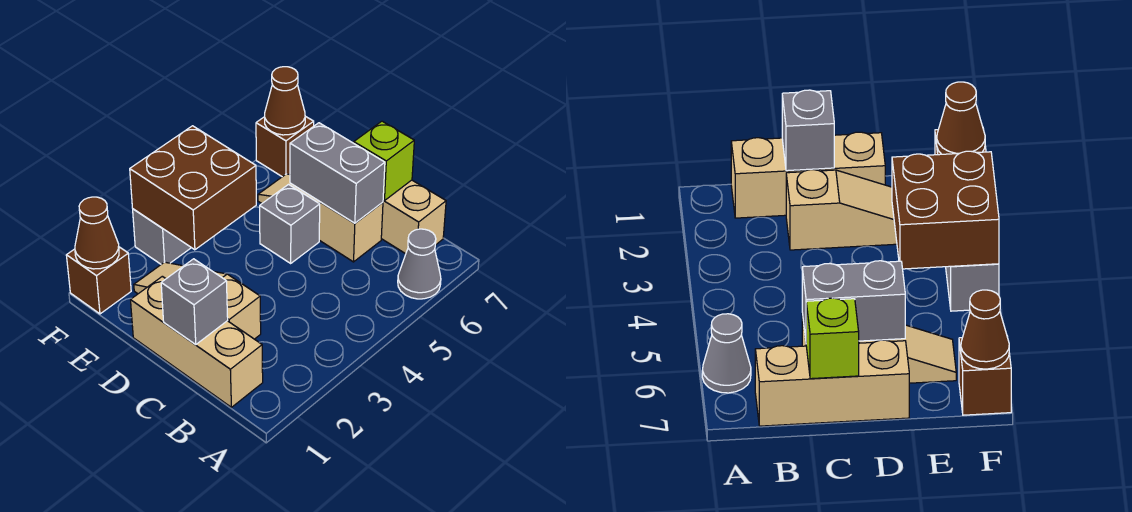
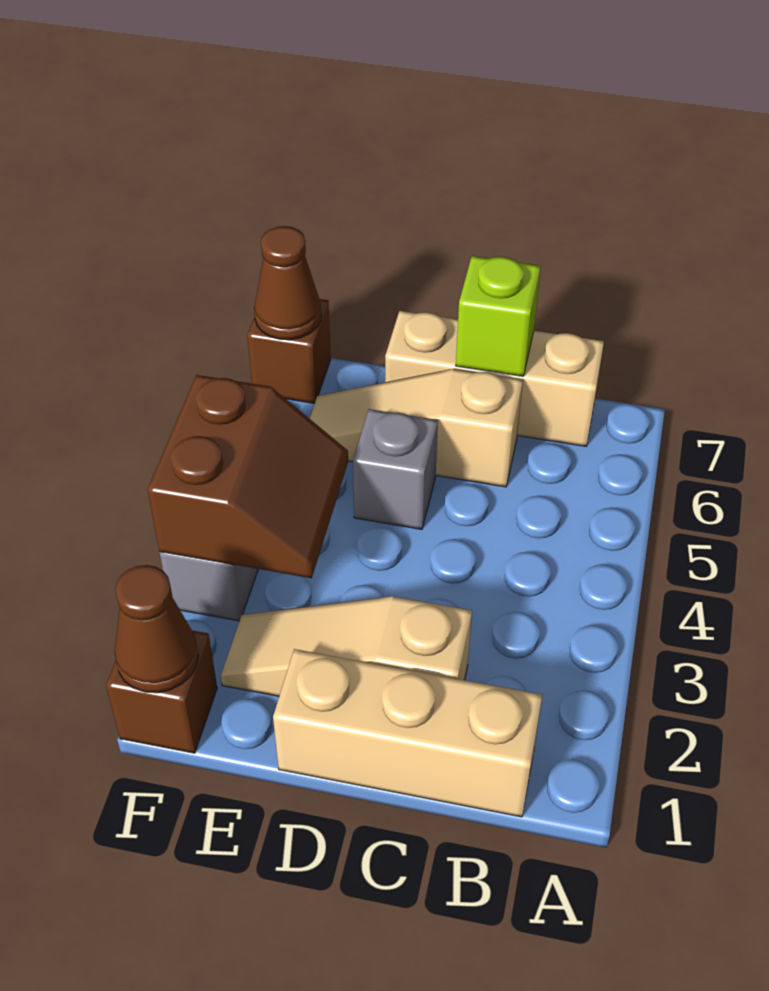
grey 1x1 cone [398,229,441,299] -> none
grey 1x1 brick [161,259,228,345] -> none
grey 1x2 brick [290,123,385,223] -> none
brown 2x2 brick [130,126,256,250] -> brown 2x2 slope [148,375,348,578]

